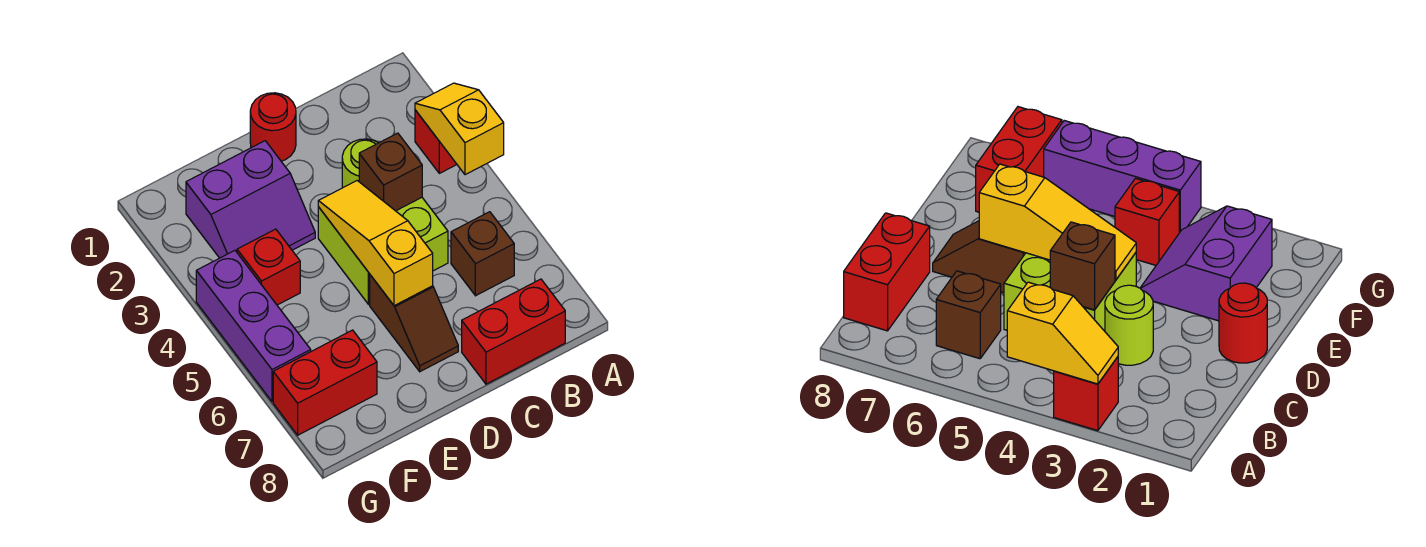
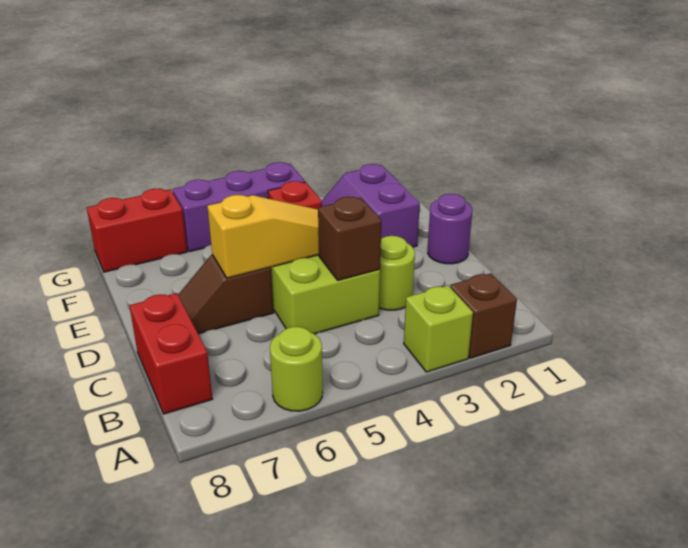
red 1x1 brick [415,110,457,173] -> lime 1x1 brick [404,286,473,372]
yellow 1x2 slope [415,83,504,175] -> none
none -> lime 1x1 round brick [270,327,323,411]
brown 1x1 brick [451,212,514,296] -> brown 1x1 brick moved to [450,273,517,358]
red 1x1 round brick [250,93,296,161] -> purple 1x1 round brick [428,194,472,264]
red 1x2 brick [273,330,377,435] -> red 1x2 brick turned to [87,189,187,272]

